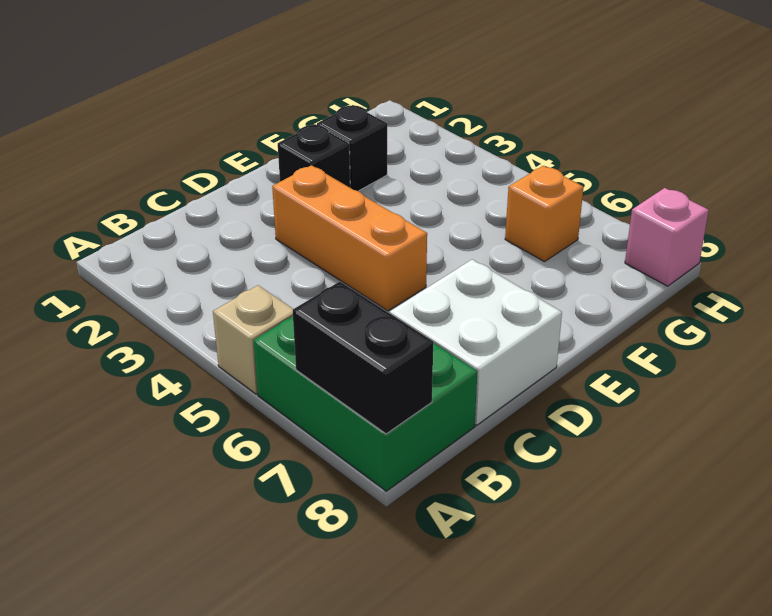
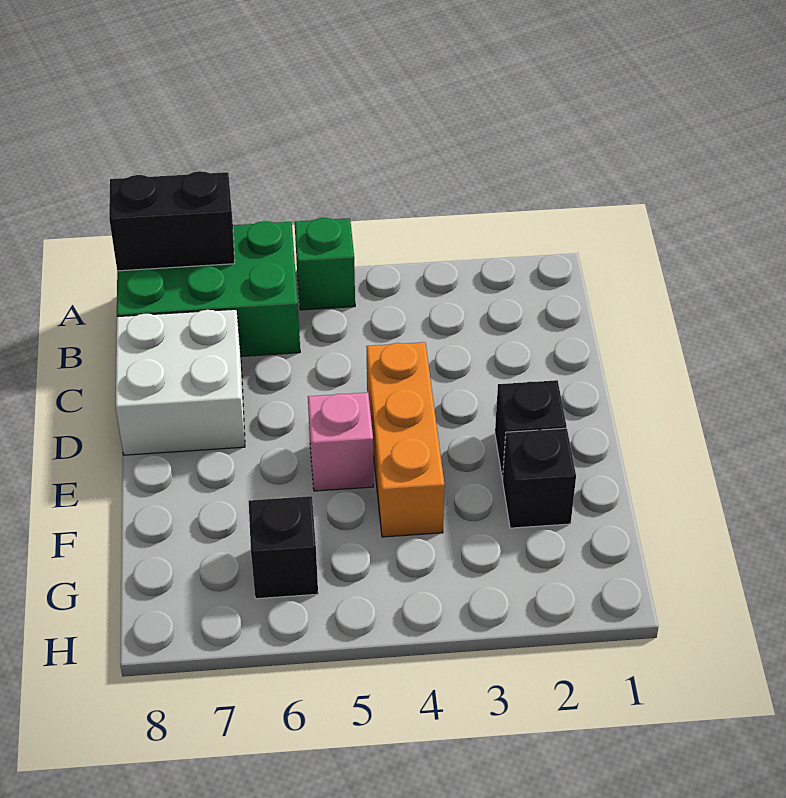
tan 1x1 brick [213,285,293,394] -> green 1x1 brick [295,218,355,310]
orange 1x3 brick [272,165,427,311] -> orange 1x3 brick turned to [366,342,445,537]
orange 1x1 brick [505,166,584,262] -> black 1x1 brick [249,496,318,599]
pink 1x1 brick [625,188,709,286] -> pink 1x1 brick moved to [308,393,374,491]

